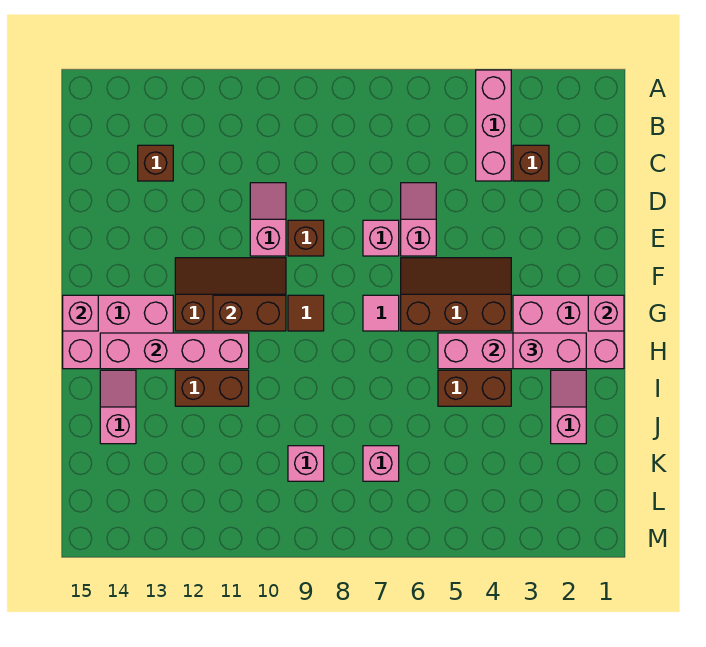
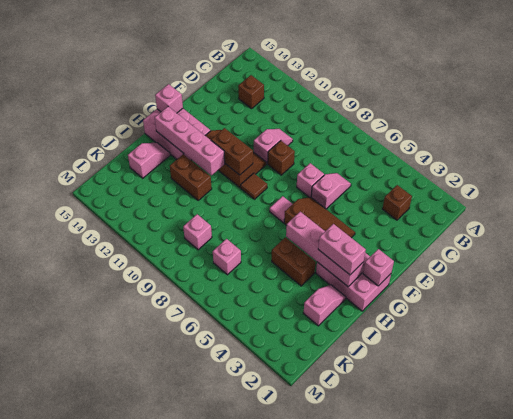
pink 1x3 brick [476,70,511,181] -> none

